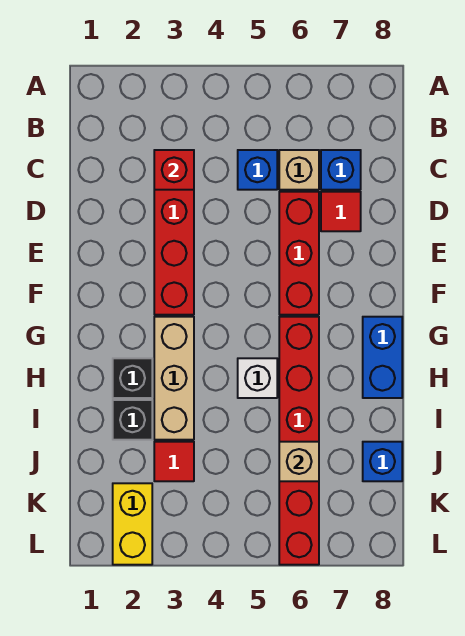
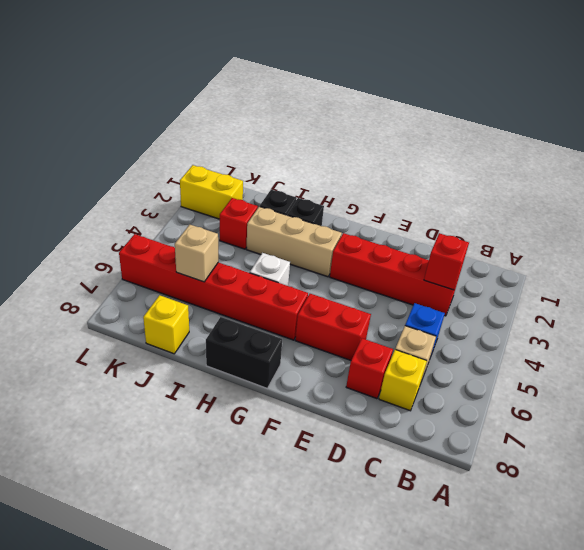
blue 1x1 brick [321,150,361,190] -> yellow 1x1 brick [379,350,427,411]
red 1x3 brick [279,192,319,315] -> red 1x2 brick [295,294,371,360]
red 1x1 tile [321,192,361,231] -> red 1x1 brick [346,338,393,399]
blue 1x2 brick [363,317,402,398] -> black 1x2 brick [206,317,282,388]
red 1x1 tile [154,442,194,481] -> red 1x1 brick [220,198,258,249]
blue 1x1 brick [363,442,402,481] -> yellow 1x1 brick [143,295,189,354]

